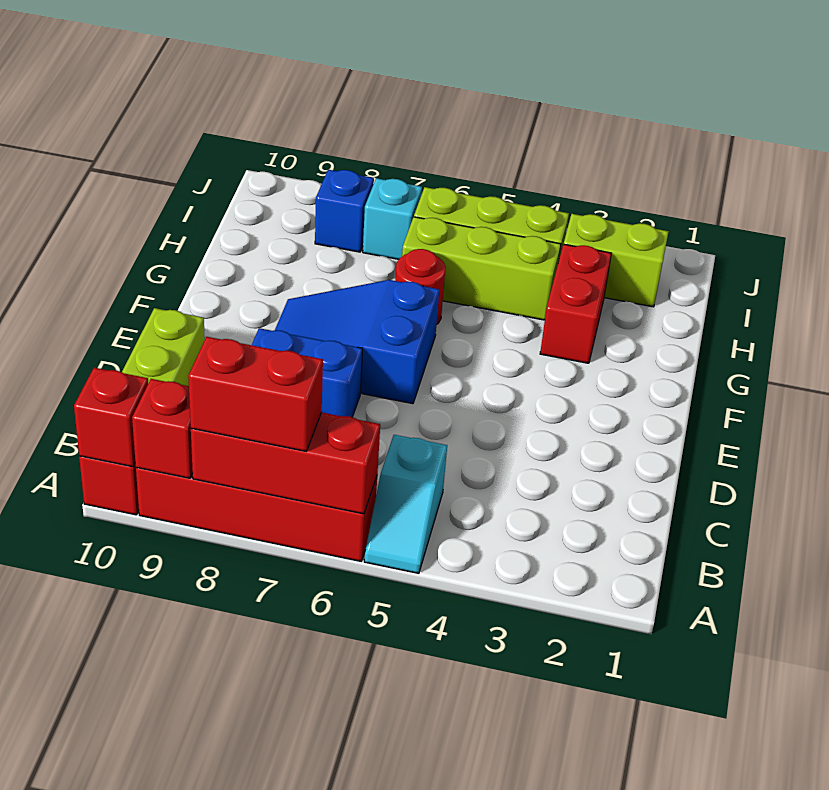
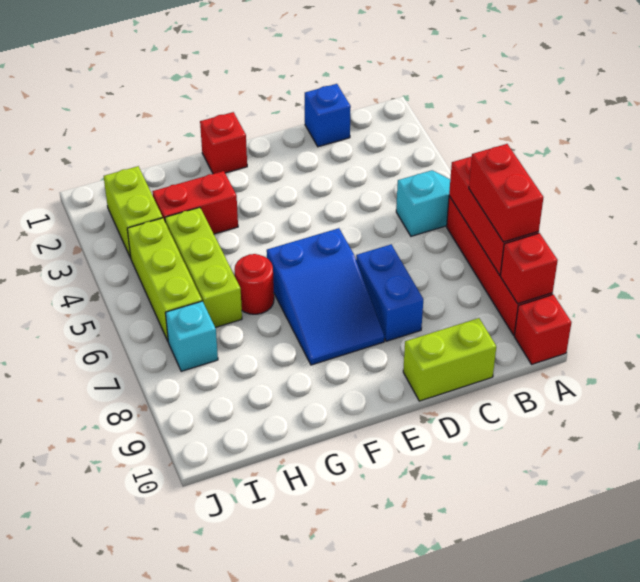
red 1x1 brick [74,368,148,467] -> red 1x1 brick moved to [200,112,247,174]
blue 1x1 brick [315,170,374,252] -> blue 1x1 brick moved to [305,84,351,147]

